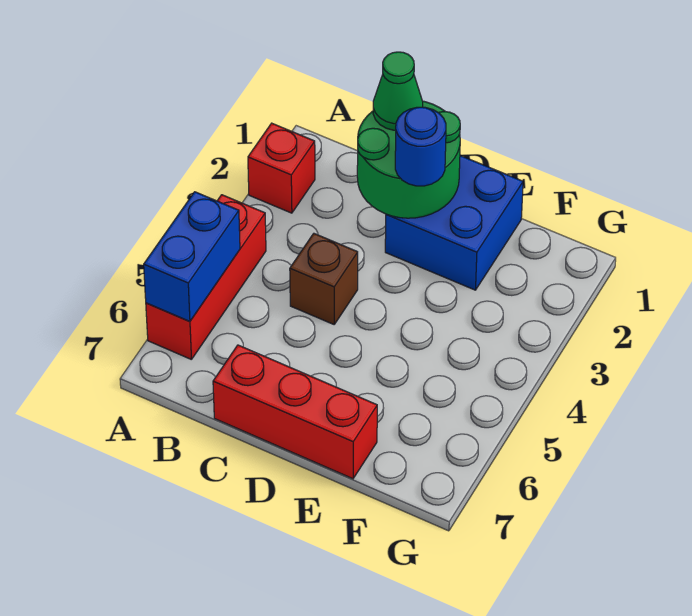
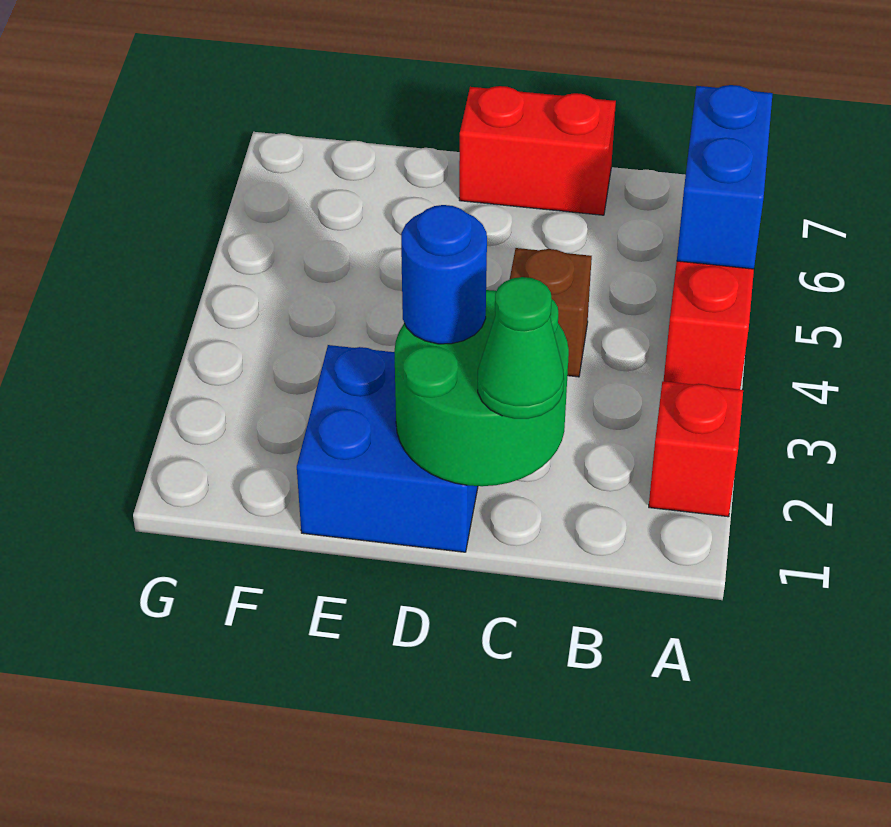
red 1x3 brick [213,345,377,479] -> red 1x2 brick [459,86,616,215]

